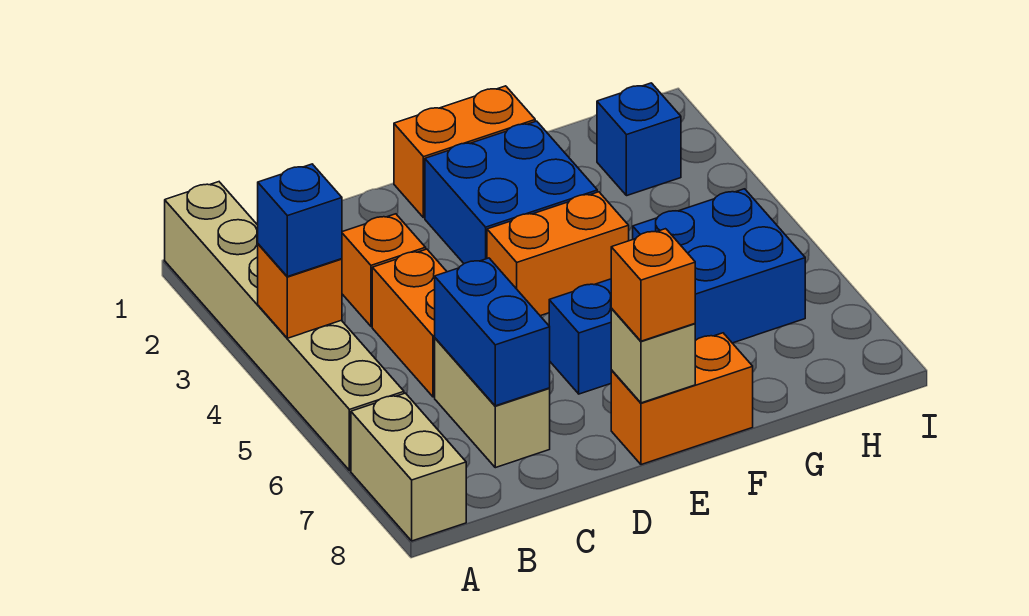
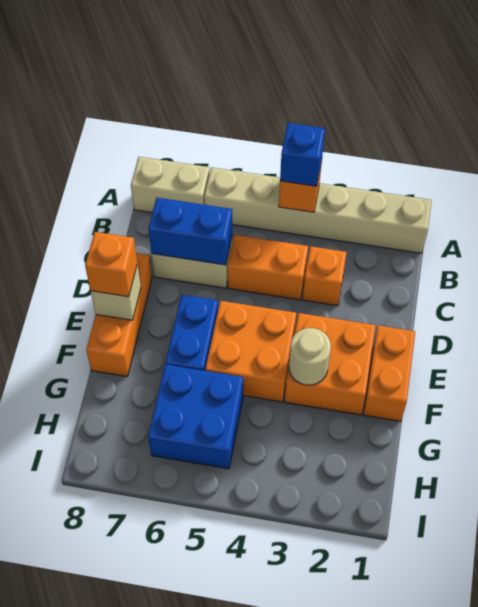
blue 2x2 brick [425,121,597,263] -> orange 2x2 brick [285,313,376,415]
orange 1x2 brick [487,192,629,316] -> orange 2x2 brick [205,301,296,402]
orange 1x2 brick [611,333,753,465] -> orange 1x3 brick [86,253,152,377]
none -> tan 1x1 round brick [289,328,331,385]
blue 1x1 brick [597,83,681,196] -> none

